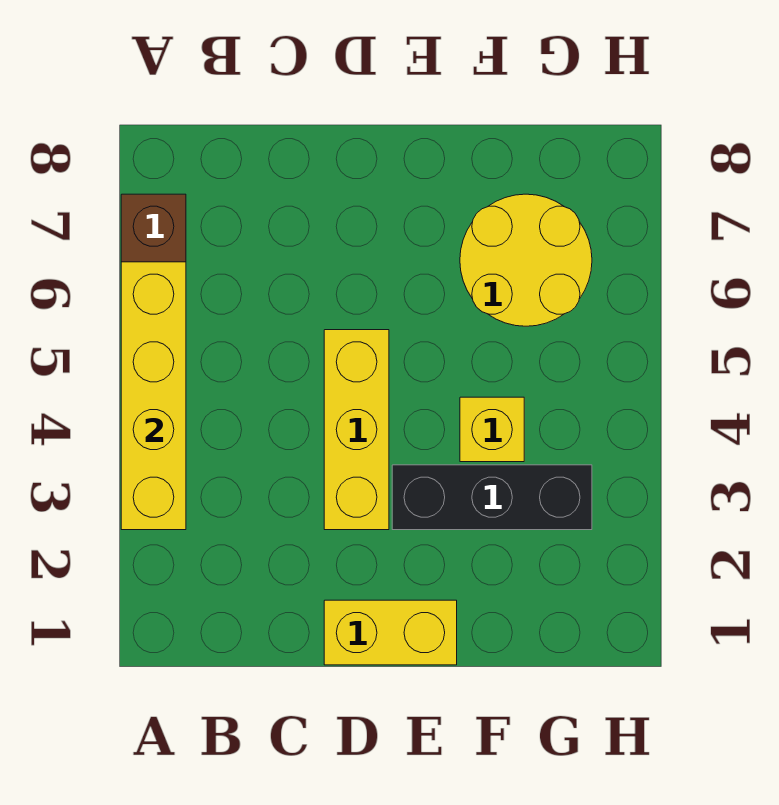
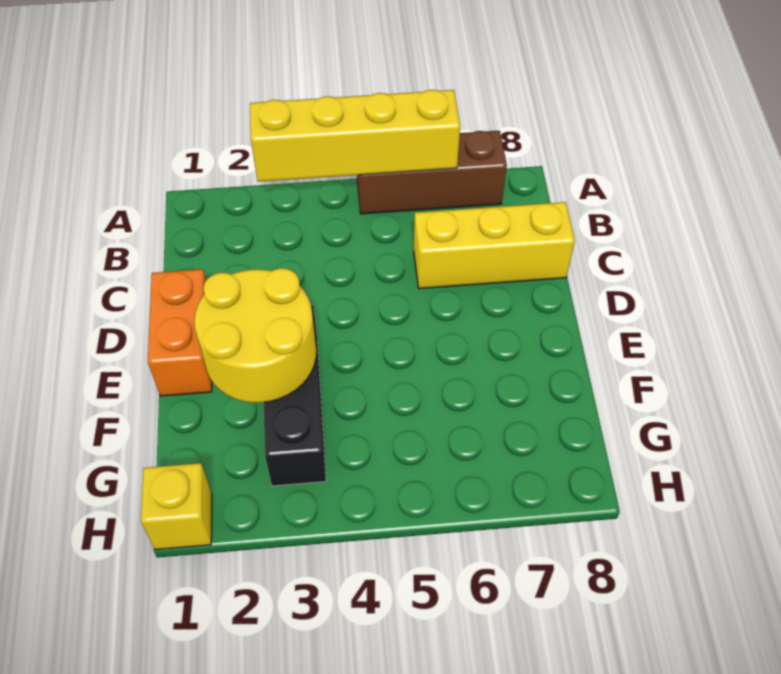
yellow 1x2 brick [324,600,457,665] -> orange 1x2 brick [148,269,212,396]
yellow 1x3 brick [324,330,389,530] -> yellow 1x3 brick moved to [414,202,575,289]
yellow 1x1 brick [460,397,524,462] -> yellow 1x1 brick moved to [141,463,212,550]
yellow 2x2 round brick [460,194,592,326] -> yellow 2x2 round brick moved to [194,268,316,403]

